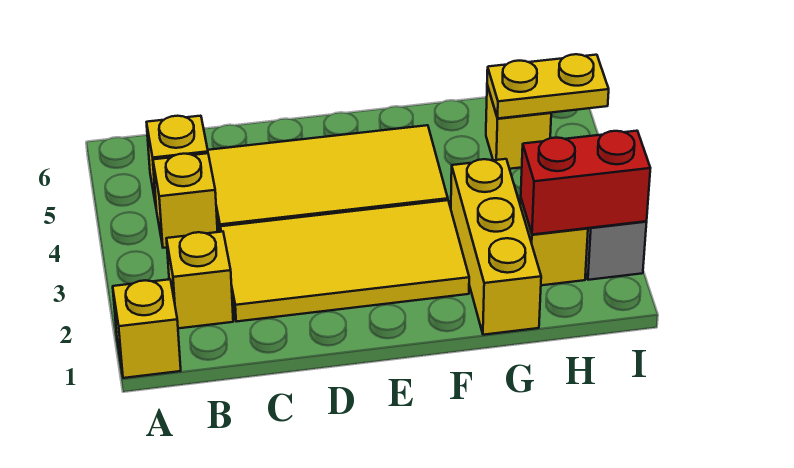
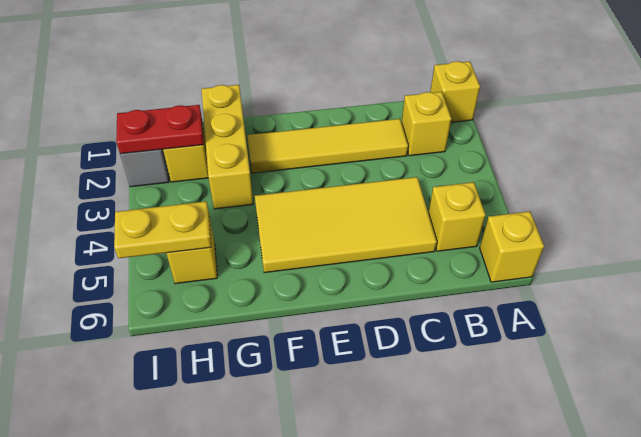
yellow 1x1 brick [153,153,218,248] -> yellow 1x1 brick moved to [480,212,544,282]
yellow 2x4 tile [220,200,469,322] -> yellow 1x4 tile [247,119,408,173]
red 1x2 brick [521,131,650,235] -> red 1x2 plate [116,105,204,154]

